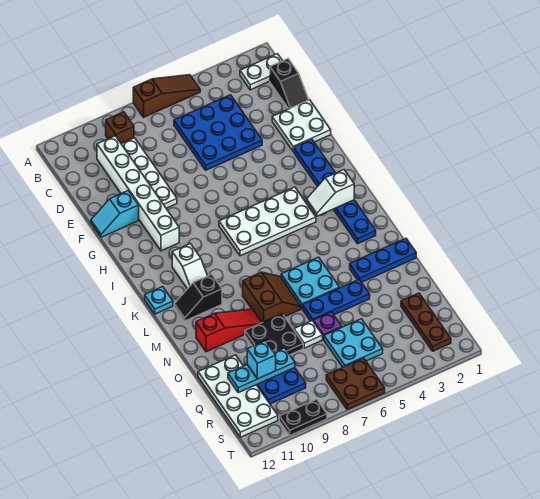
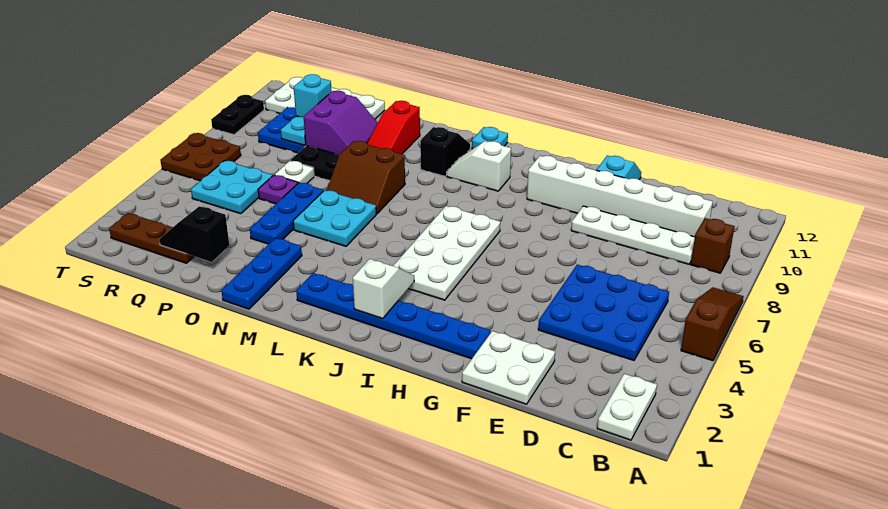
brown 1x3 slope [133,75,200,117] -> brown 1x3 slope turned to [681,287,744,361]
black 1x2 slope [270,59,309,109] -> black 1x2 slope moved to [159,206,229,262]
none -> purple 2x2 slope [304,91,378,154]

